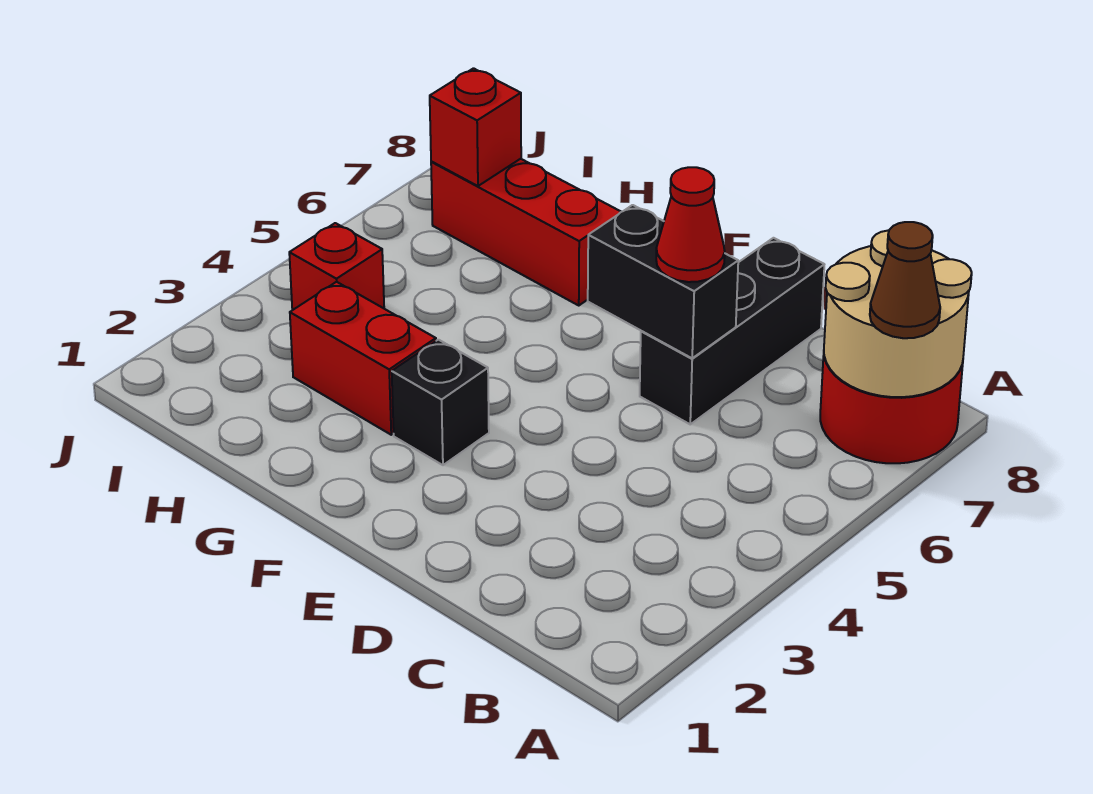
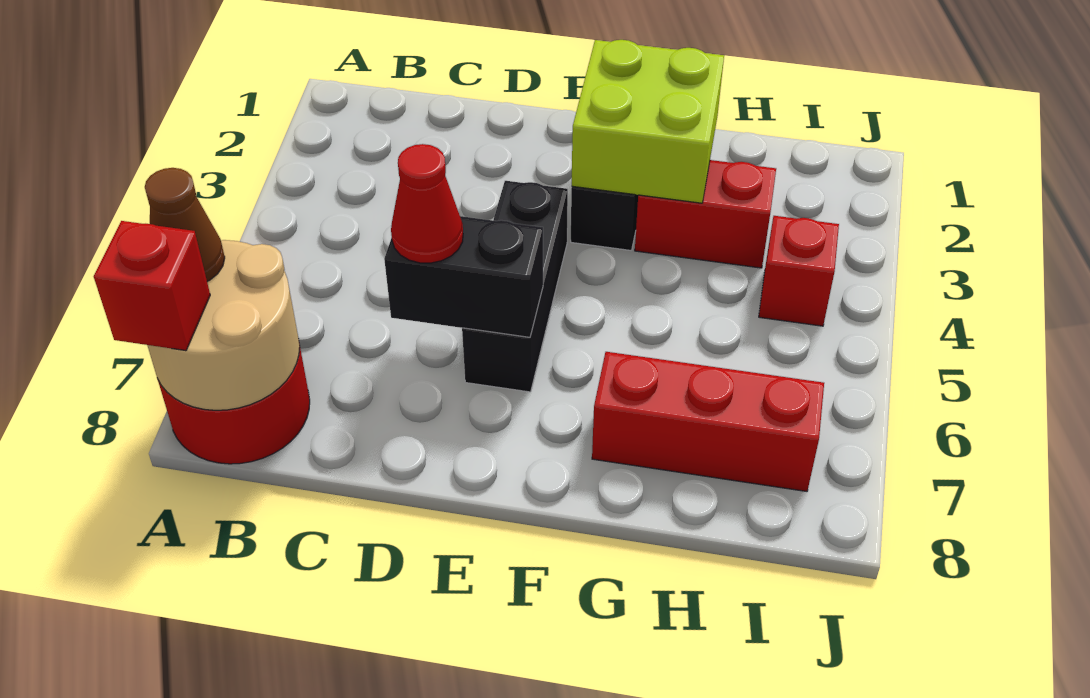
black 1x3 brick [640,238,824,424] -> black 1x3 brick moved to [462,181,568,392]
none -> lime 2x2 brick [572,40,724,203]
red 1x1 brick [430,68,521,186] -> red 1x1 brick moved to [94,221,210,351]

